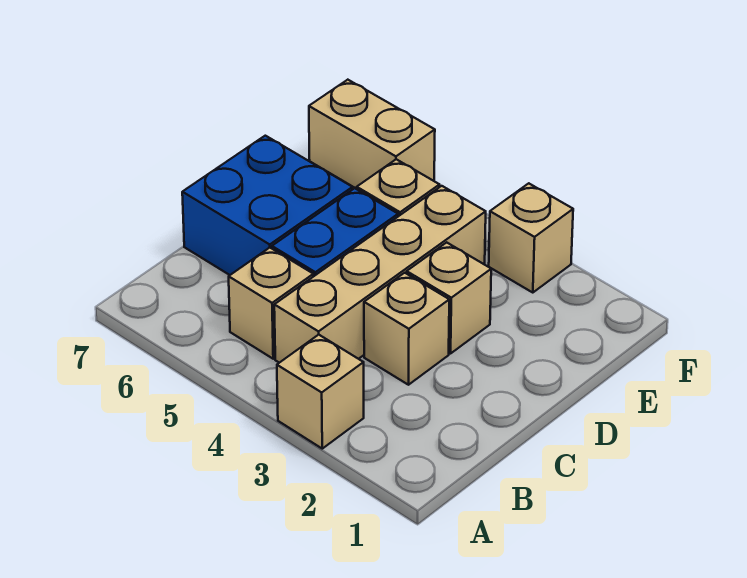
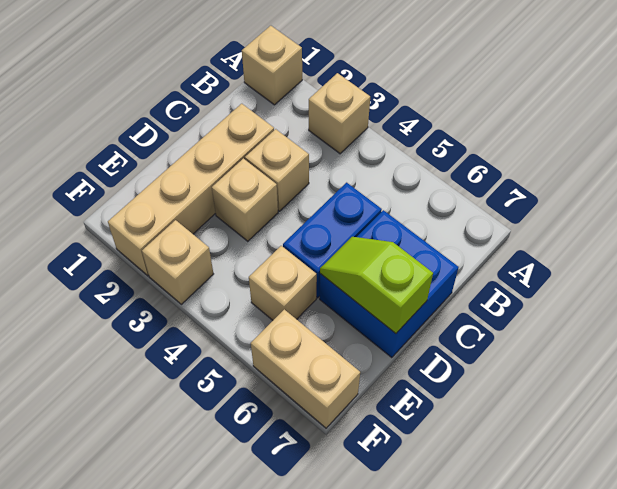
tan 1x4 brick [274,186,486,363] -> tan 1x4 brick moved to [108,104,274,276]
tan 1x1 brick [229,248,313,359] -> tan 1x1 brick moved to [242,26,302,105]
none -> lime 1x2 slope [320,237,433,333]

